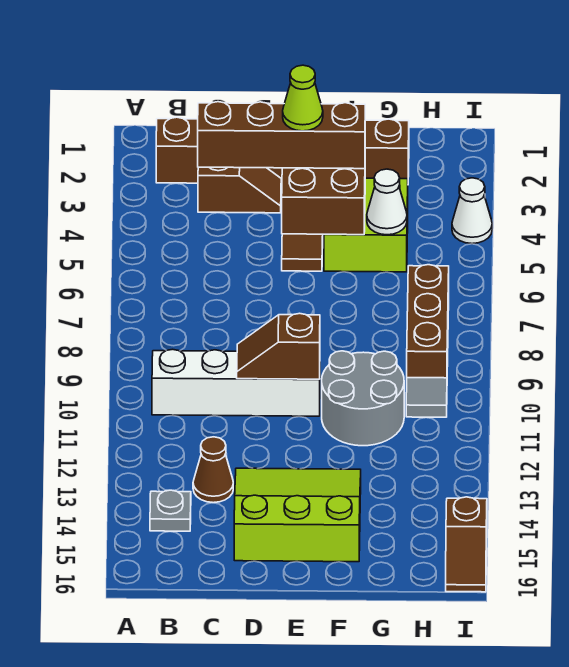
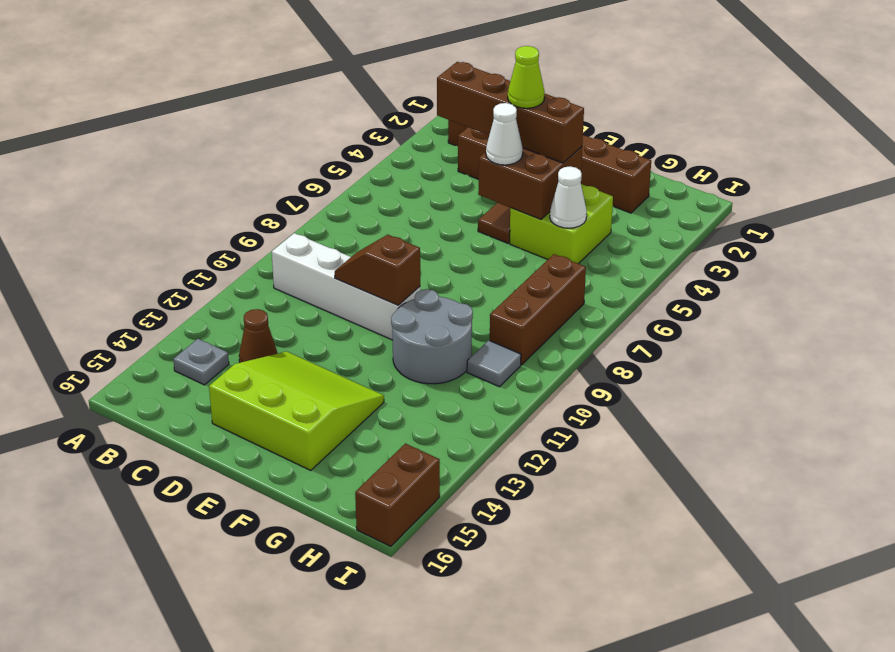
white 1x1 cone [452,178,492,244] -> white 1x1 cone moved to [486,103,523,165]
brown 1x2 slope [446,497,487,592] -> brown 1x2 brick [355,444,440,546]

